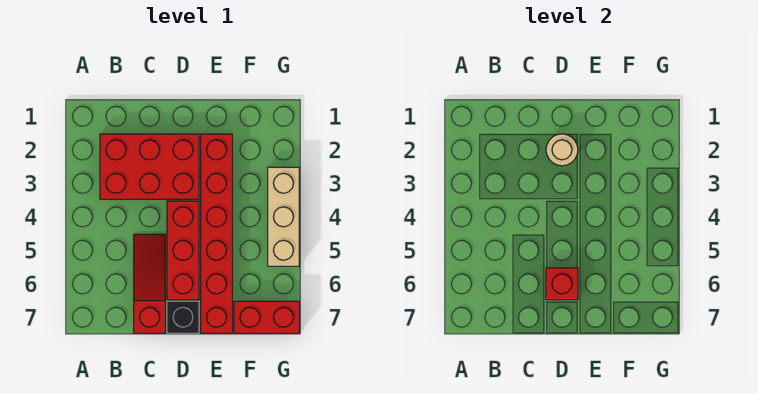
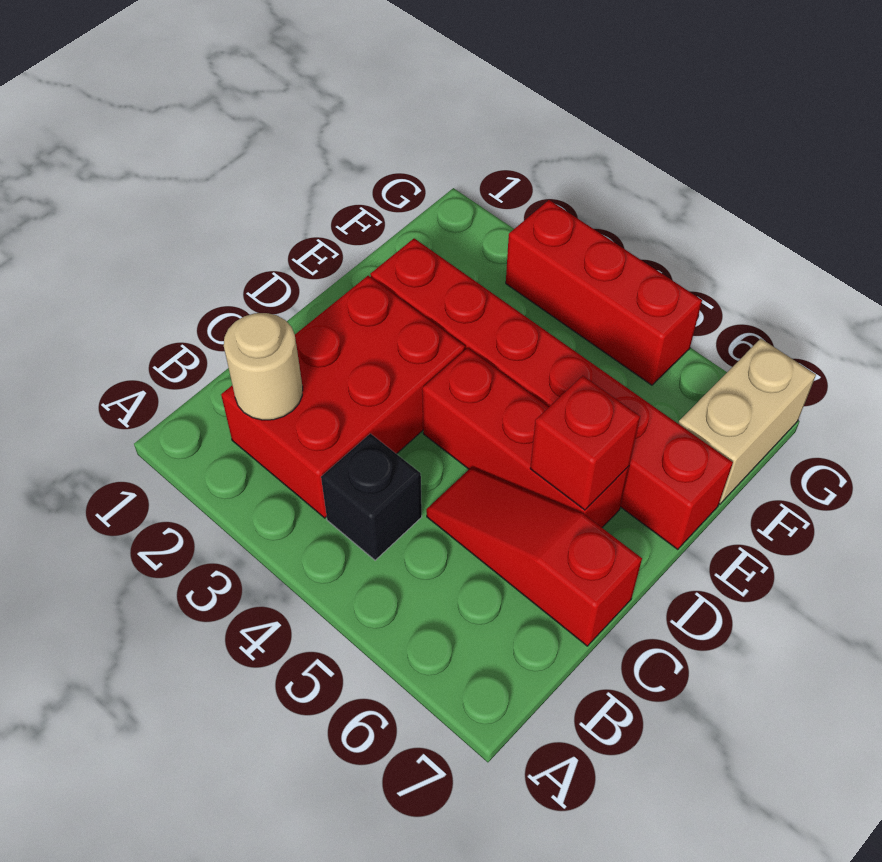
tan 1x1 round brick [546,134,578,166] -> tan 1x1 round brick moved to [224,313,303,420]
black 1x1 brick [167,301,199,333] -> black 1x1 brick moved to [321,433,422,560]
red 1x2 brick [234,301,299,333] -> tan 1x2 brick [678,339,816,504]
tan 1x3 brick [268,167,299,266] -> red 1x3 brick [506,200,702,385]

